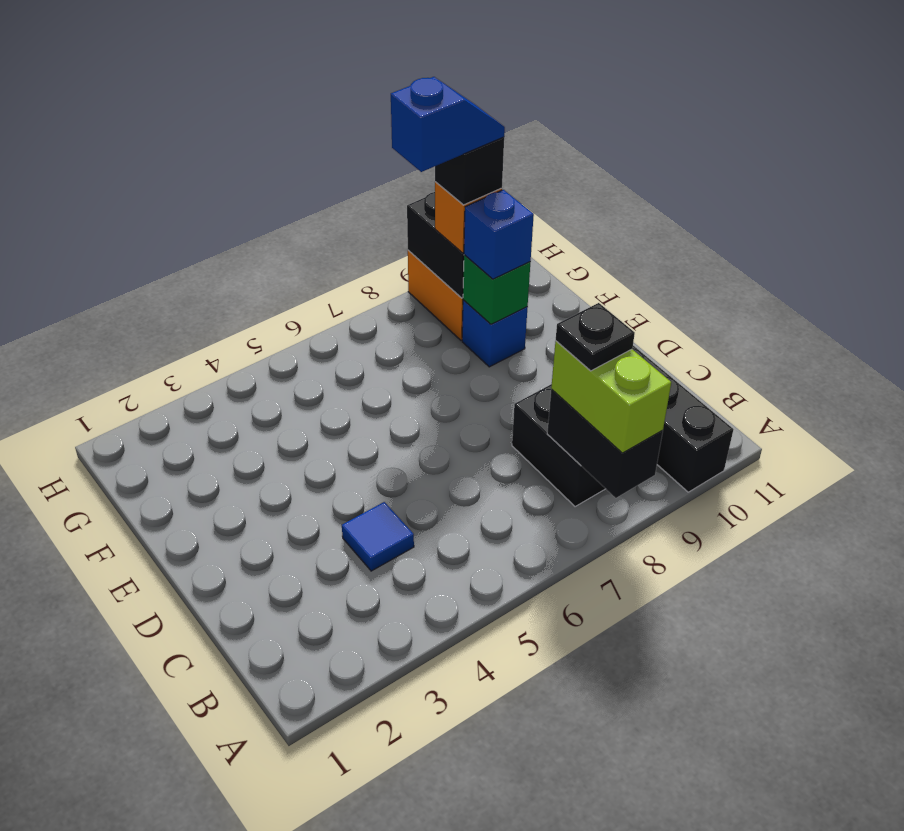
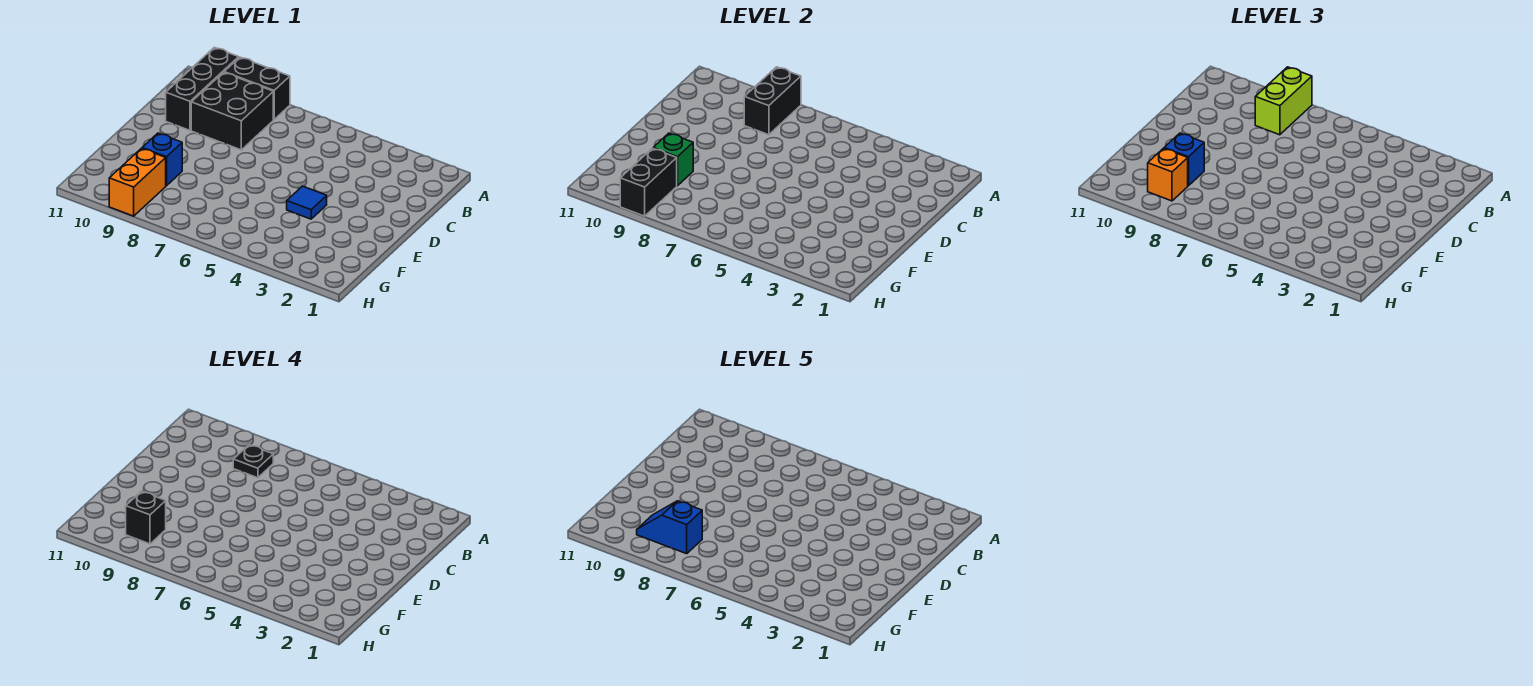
none -> black 1x2 brick [224,57,290,119]
blue 1x1 tile [342,502,414,571] -> blue 1x1 tile moved to [287,186,327,219]

